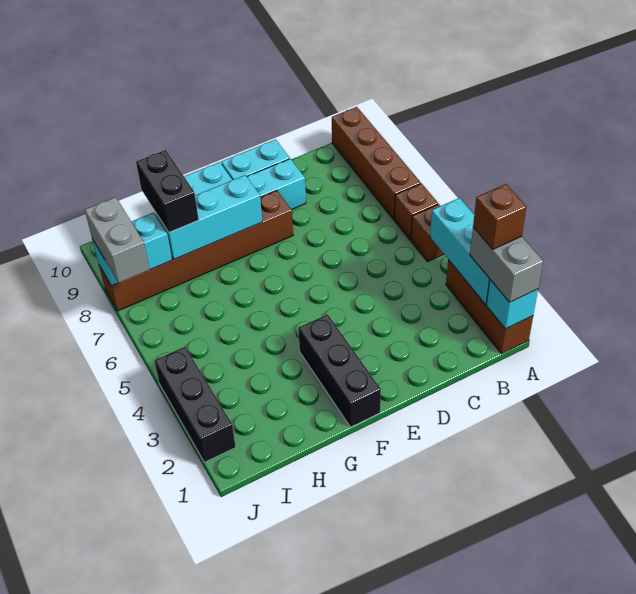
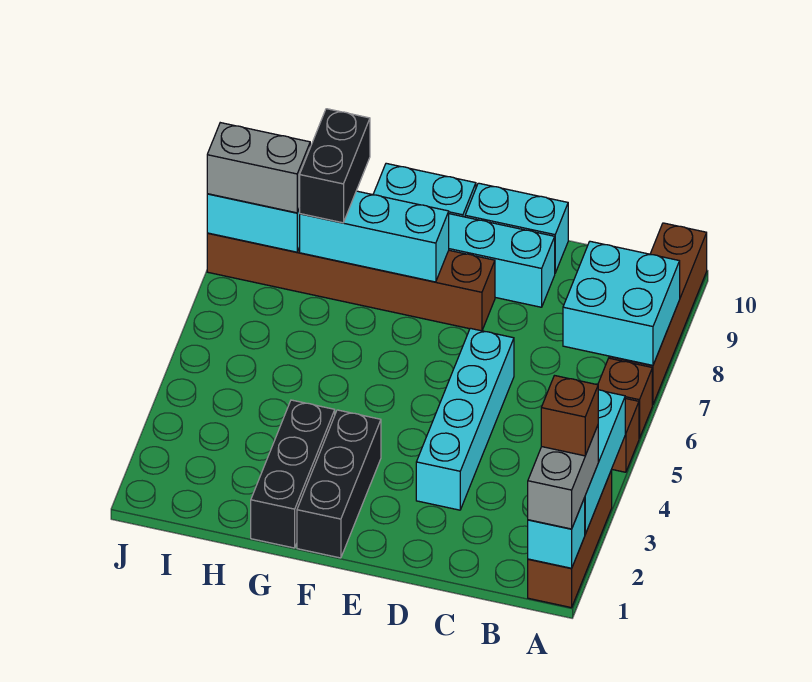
none -> cyan 2x2 brick [563,241,680,365]
none -> cyan 1x4 brick [416,328,514,510]
black 1x3 brick [154,347,236,462] -> black 1x3 brick moved to [251,400,335,548]
grey 1x2 brick [85,197,150,283] -> grey 1x2 brick turned to [207,123,310,213]

